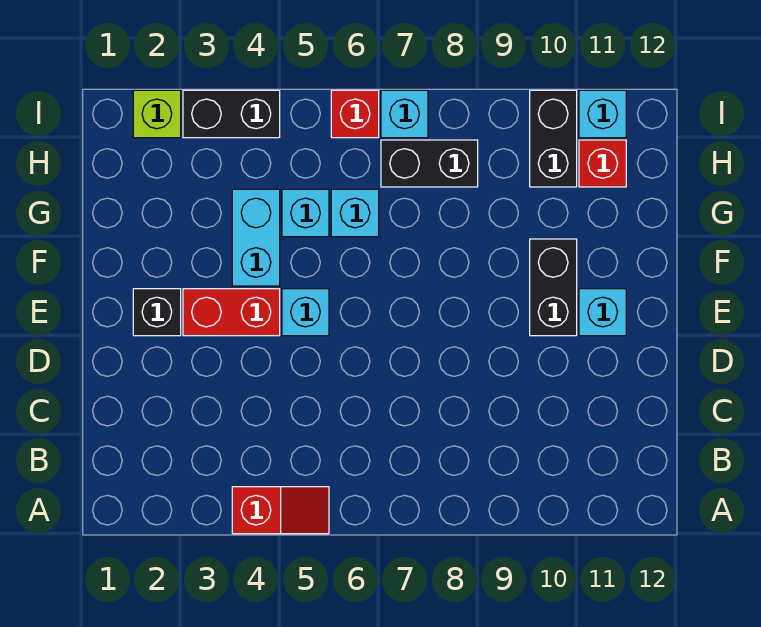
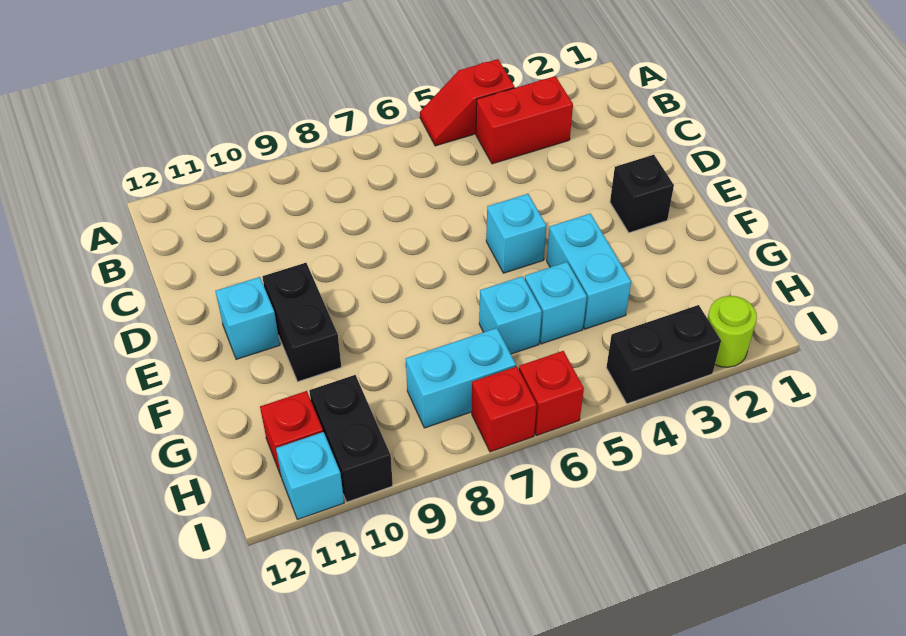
red 1x2 brick [183,289,280,336] -> red 1x2 brick moved to [476,76,573,164]
black 1x2 brick [381,140,478,187] -> cyan 1x2 brick [406,328,516,428]
lime 1x1 brick [133,90,181,138] -> lime 1x1 round brick [707,296,757,367]
cyan 1x1 brick [381,90,428,138] -> red 1x1 brick [472,367,537,452]

